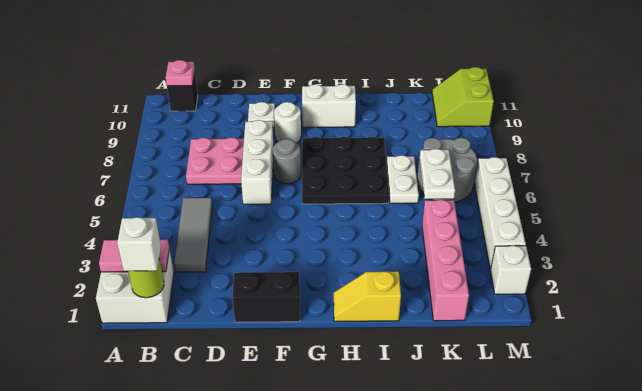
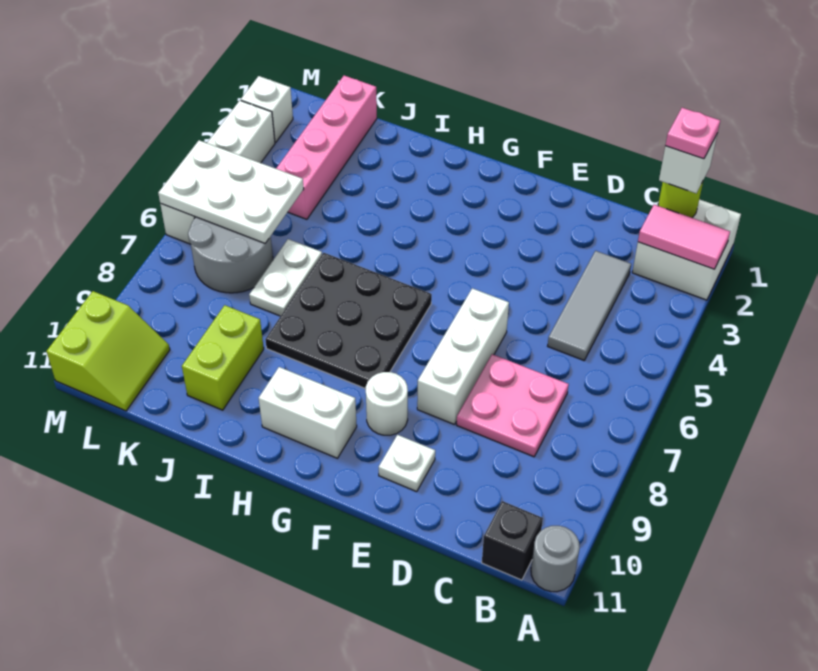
pink 1x1 plate [166,60,195,86] -> pink 1x1 plate moved to [665,108,720,159]
black 1x2 brick [232,272,300,322] -> none
grey 1x1 round brick [273,139,301,184] -> grey 1x1 round brick moved to [531,526,580,592]
yellow 1x2 slope [334,271,401,321] -> none
none -> lime 1x2 brick [182,305,264,410]
white 1x2 plate [420,149,455,199] -> white 2x3 plate [158,140,304,243]

